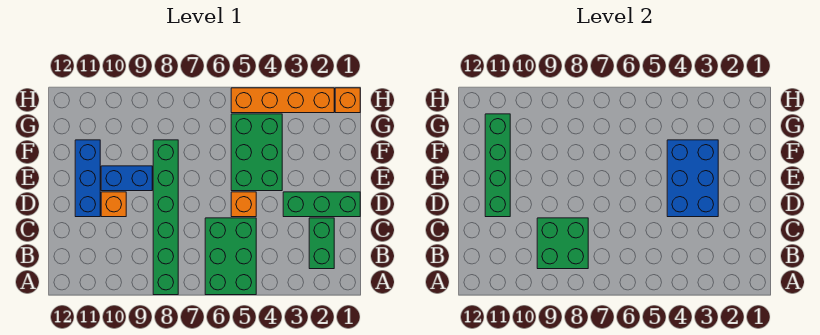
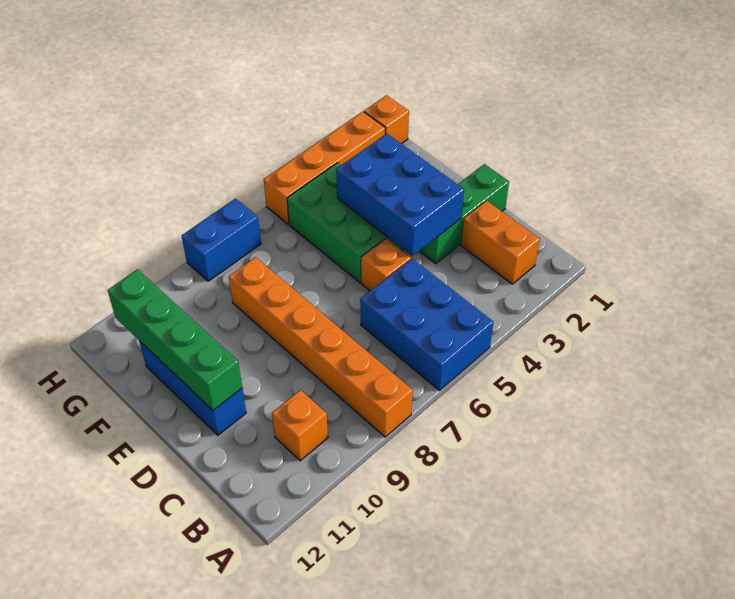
green 2x3 brick [205,218,256,295] -> blue 2x3 brick [360,259,493,390]
green 1x6 brick [153,140,178,295] -> orange 1x6 brick [229,257,413,437]
green 1x2 brick [309,218,334,269] -> orange 1x2 brick [461,201,540,284]
green 2x2 brick [537,218,588,269] -> none
orange 1x1 brick [101,192,126,217] -> orange 1x1 brick moved to [272,390,328,461]
blue 1x2 brick [101,166,152,191] -> blue 1x2 brick moved to [182,198,261,281]

